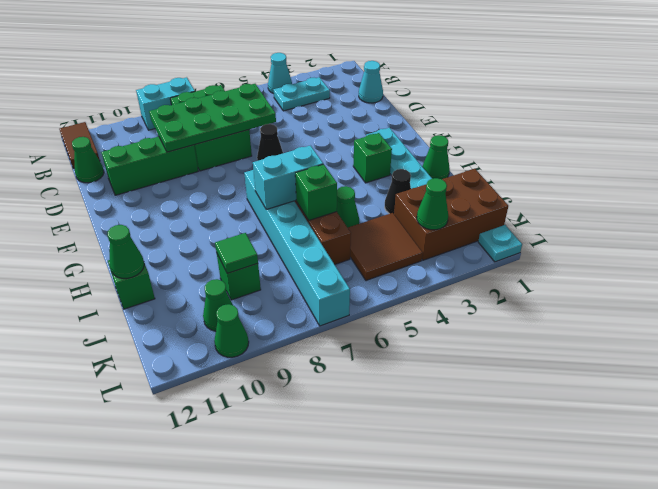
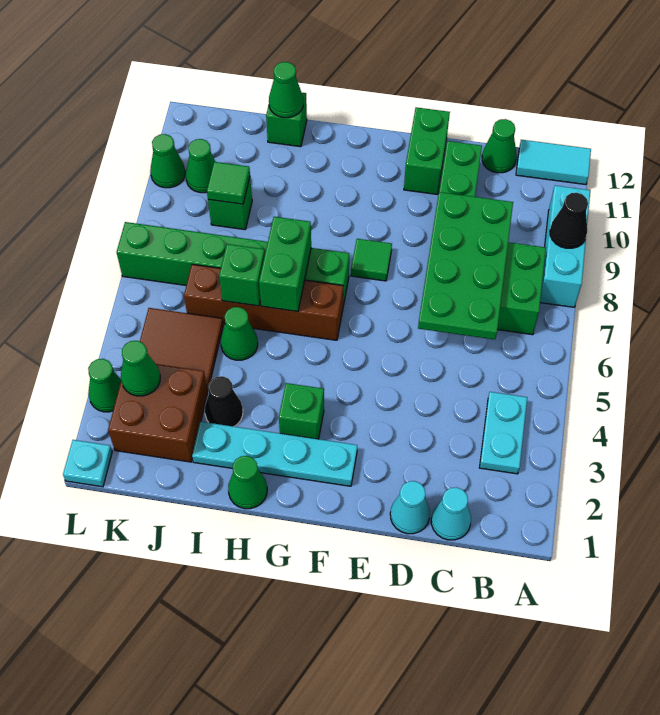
cyan 1x1 cone [268,53,292,94] -> cyan 1x1 cone moved to [390,481,430,534]
cyan 1x2 brick [136,77,195,130] -> cyan 1x3 brick [540,186,590,307]
brown 1x2 tile [60,122,100,169] -> cyan 1x2 tile [516,140,591,185]
black 1x1 cone [257,124,283,161] -> black 1x1 cone moved to [550,193,588,248]
none -> green 1x2 brick [404,107,450,195]
none -> green 1x1 tile [351,239,392,281]
cyan 1x6 brick [244,170,350,326] -> green 1x6 brick [116,222,349,306]
cyan 1x2 brick [253,146,323,209] -> green 1x2 brick [259,217,311,312]
brown 2x3 brick [394,169,508,260] -> brown 2x2 brick [108,364,208,462]
none -> green 1x1 cone [88,359,121,412]

